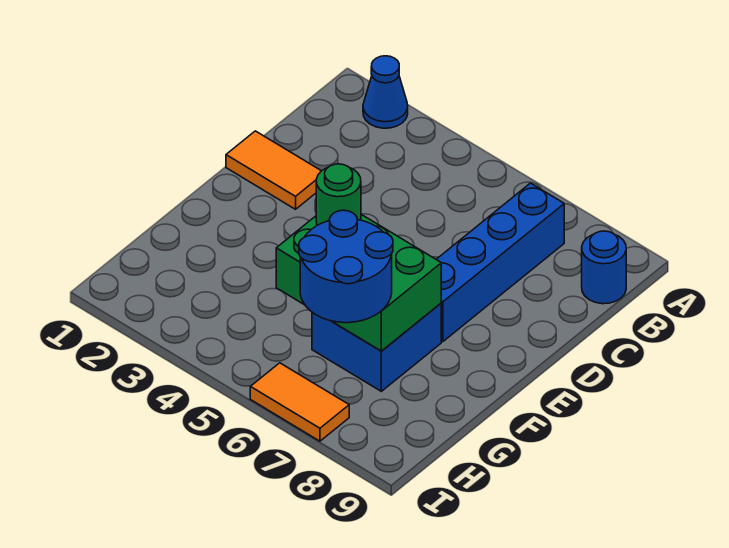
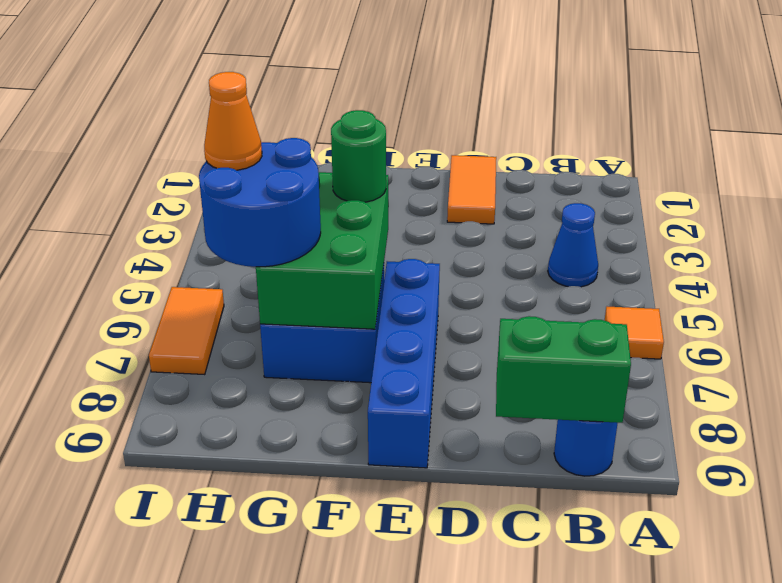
blue 1x1 cone [363,56,408,128] -> blue 1x1 cone moved to [548,203,598,287]
none -> orange 1x1 tile [605,307,664,359]
blue 1x4 brick [436,183,564,342] -> blue 1x4 brick turned to [368,259,440,468]
none -> green 1x2 brick [496,316,631,423]
none -> orange 1x1 cone [204,72,262,170]

